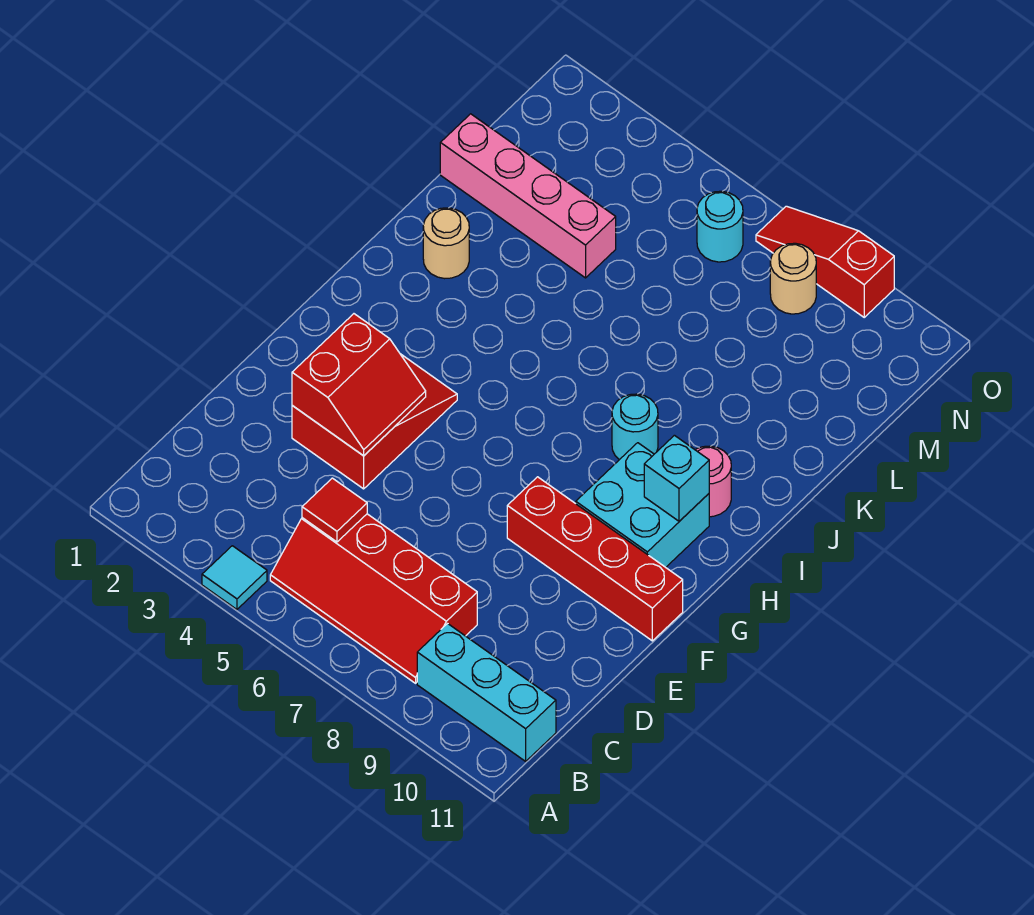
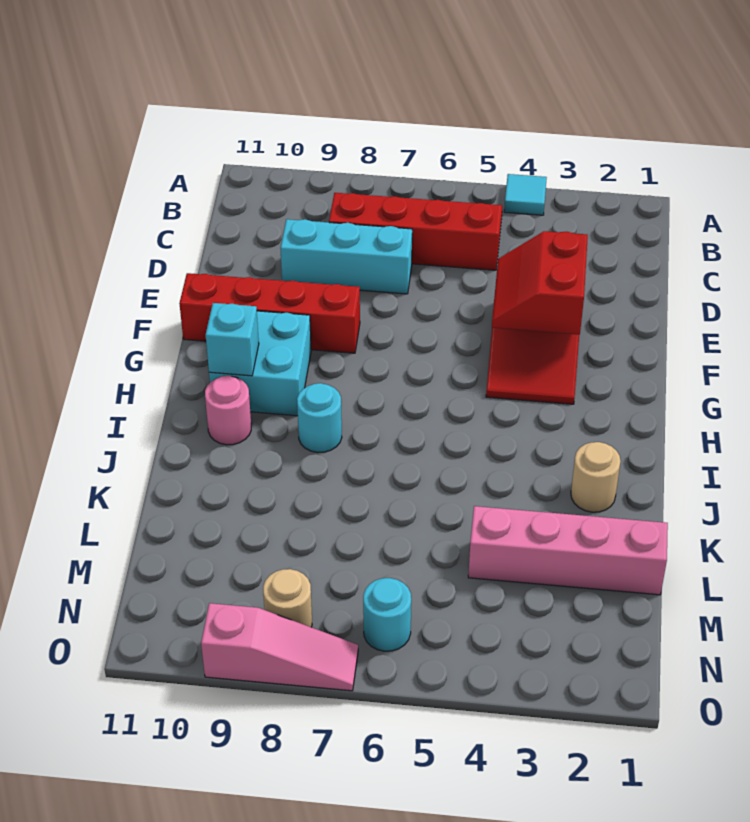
cyan 1x3 brick [417,624,556,761] -> cyan 1x3 brick moved to [280,219,412,294]
red 1x1 tile [302,478,367,542] -> none
red 1x3 slope [756,206,894,317] -> pink 1x3 slope [201,603,358,691]

